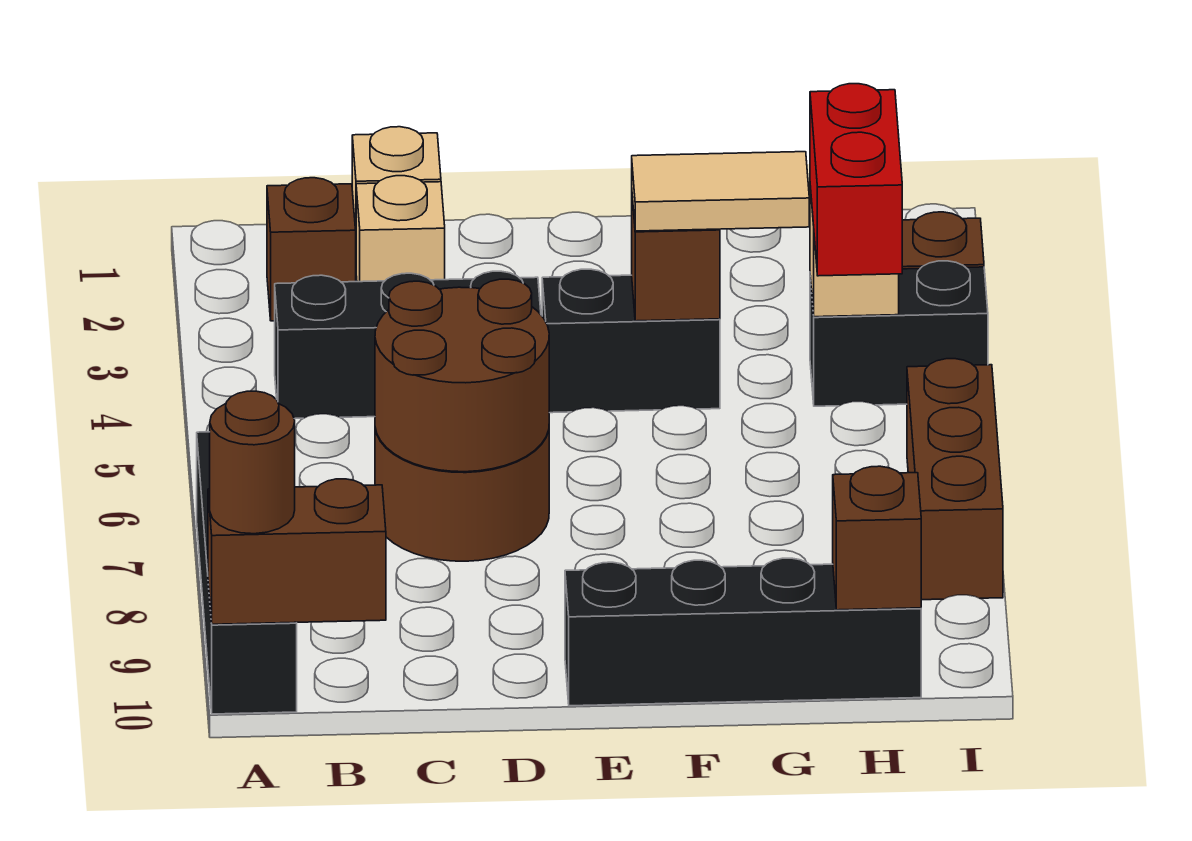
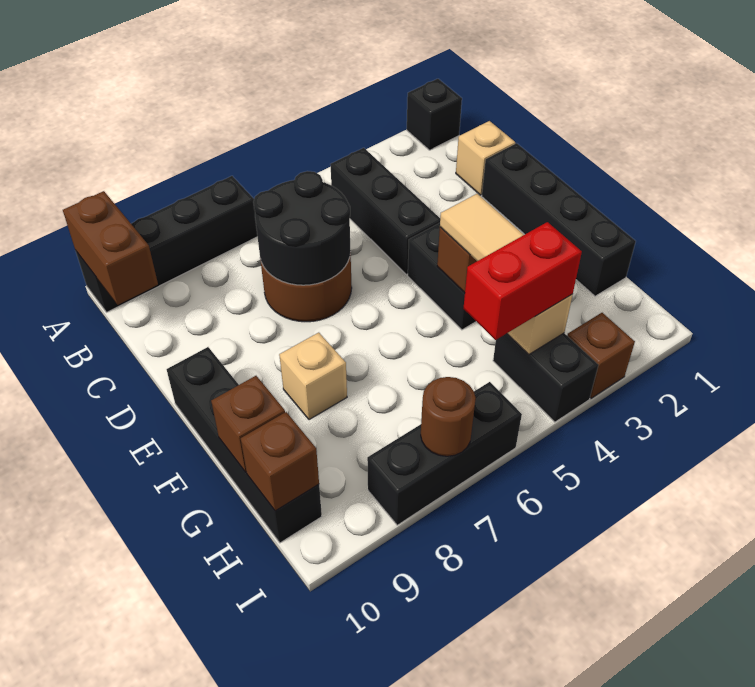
none -> black 1x1 brick [407,79,462,150]
brown 1x1 round brick [210,391,295,534] -> brown 1x1 round brick moved to [421,377,476,456]
brown 1x1 brick [267,178,356,321] -> brown 1x1 brick moved to [211,376,285,472]
tan 1x1 brick [356,176,445,282] -> tan 1x1 brick moved to [279,333,347,420]
brown 2x2 round brick [375,279,549,472] -> black 2x2 round brick [253,171,351,285]
none -> black 1x4 brick [482,143,636,296]
brown 1x3 brick [907,359,1003,600] -> black 1x3 brick [367,382,522,525]

